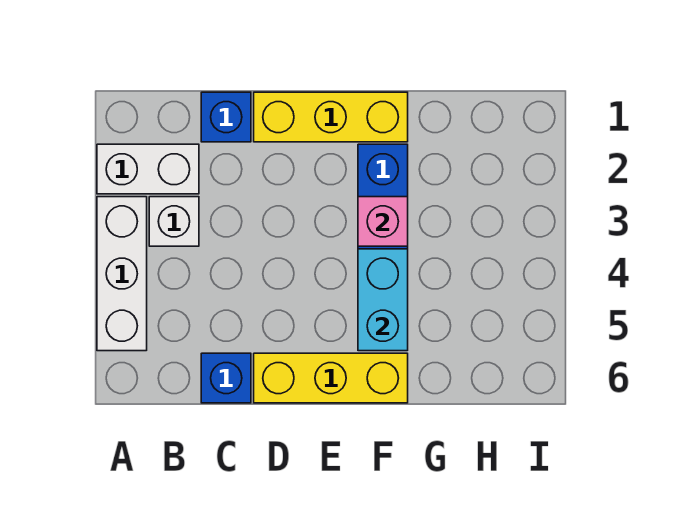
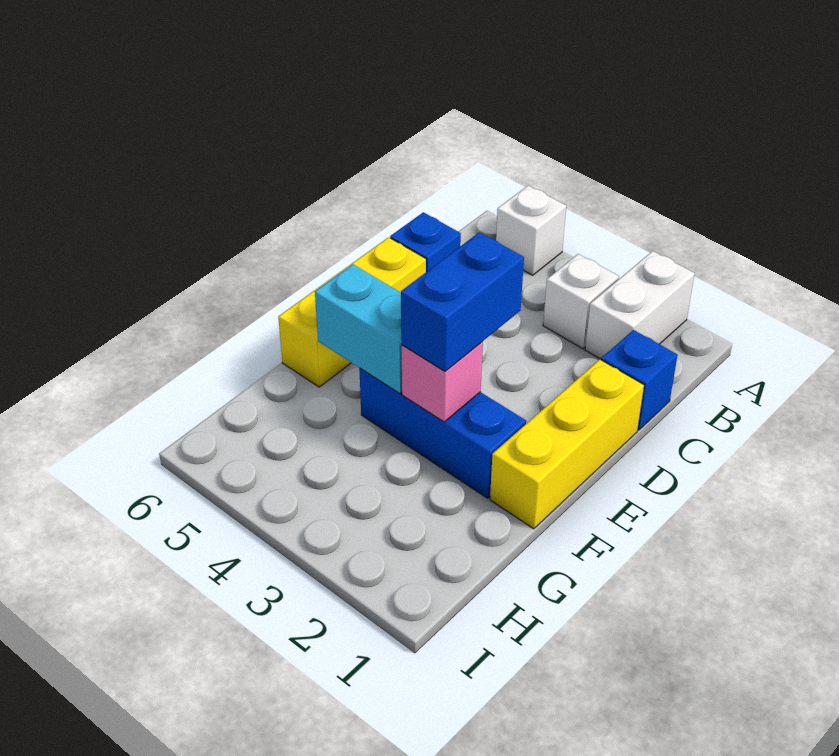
white 1x3 brick [97,197,147,351] -> white 1x1 brick [496,186,566,275]
none -> blue 1x2 brick [401,232,524,371]

